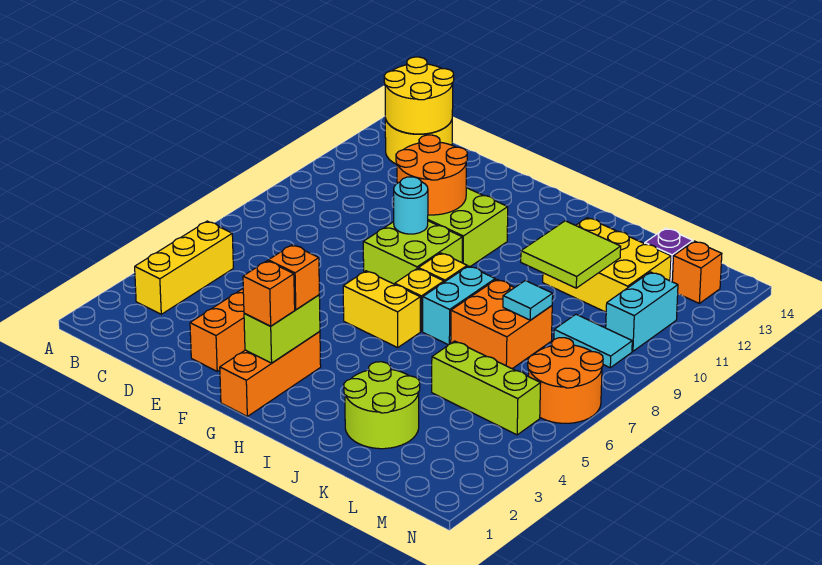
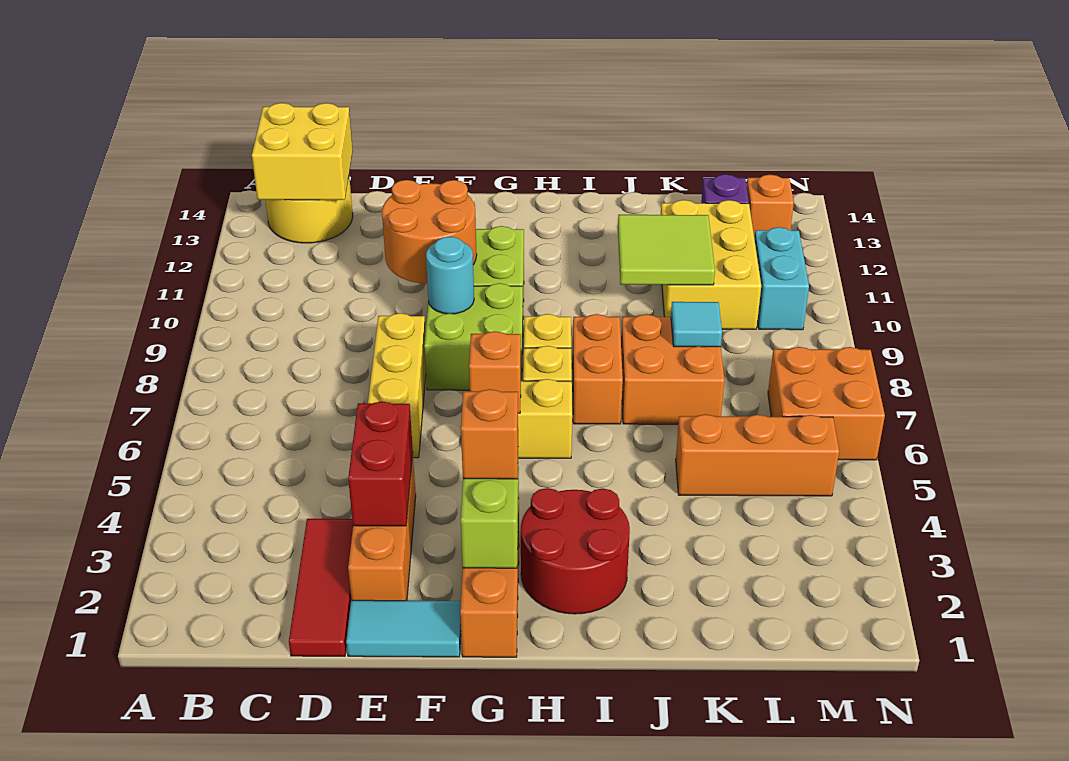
yellow 1x3 brick [135,221,233,314] -> yellow 1x3 brick moved to [368,313,426,458]
yellow 2x2 round brick [384,57,454,134] -> yellow 2x2 brick [252,103,353,200]
none -> red 1x3 tile [289,519,353,656]
none -> red 1x2 brick [348,401,413,526]
orange 1x1 brick [243,261,295,326] -> orange 1x1 brick moved to [469,331,521,413]
none -> red 2x2 round brick [521,488,630,614]
cyan 1x2 brick [423,266,495,345] -> orange 1x2 brick [572,314,623,424]
lime 2x2 round brick [344,362,420,449] -> none
yellow 2x3 brick [543,218,671,312] -> yellow 2x3 brick turned to [661,200,761,329]
lime 1x3 brick [432,341,541,435] -> orange 1x3 brick [676,414,839,496]
cyan 1x2 tile [554,314,632,368] -> cyan 1x2 tile moved to [346,600,461,657]
orange 2x2 round brick [528,338,603,423] -> orange 2x2 brick [768,347,885,460]

